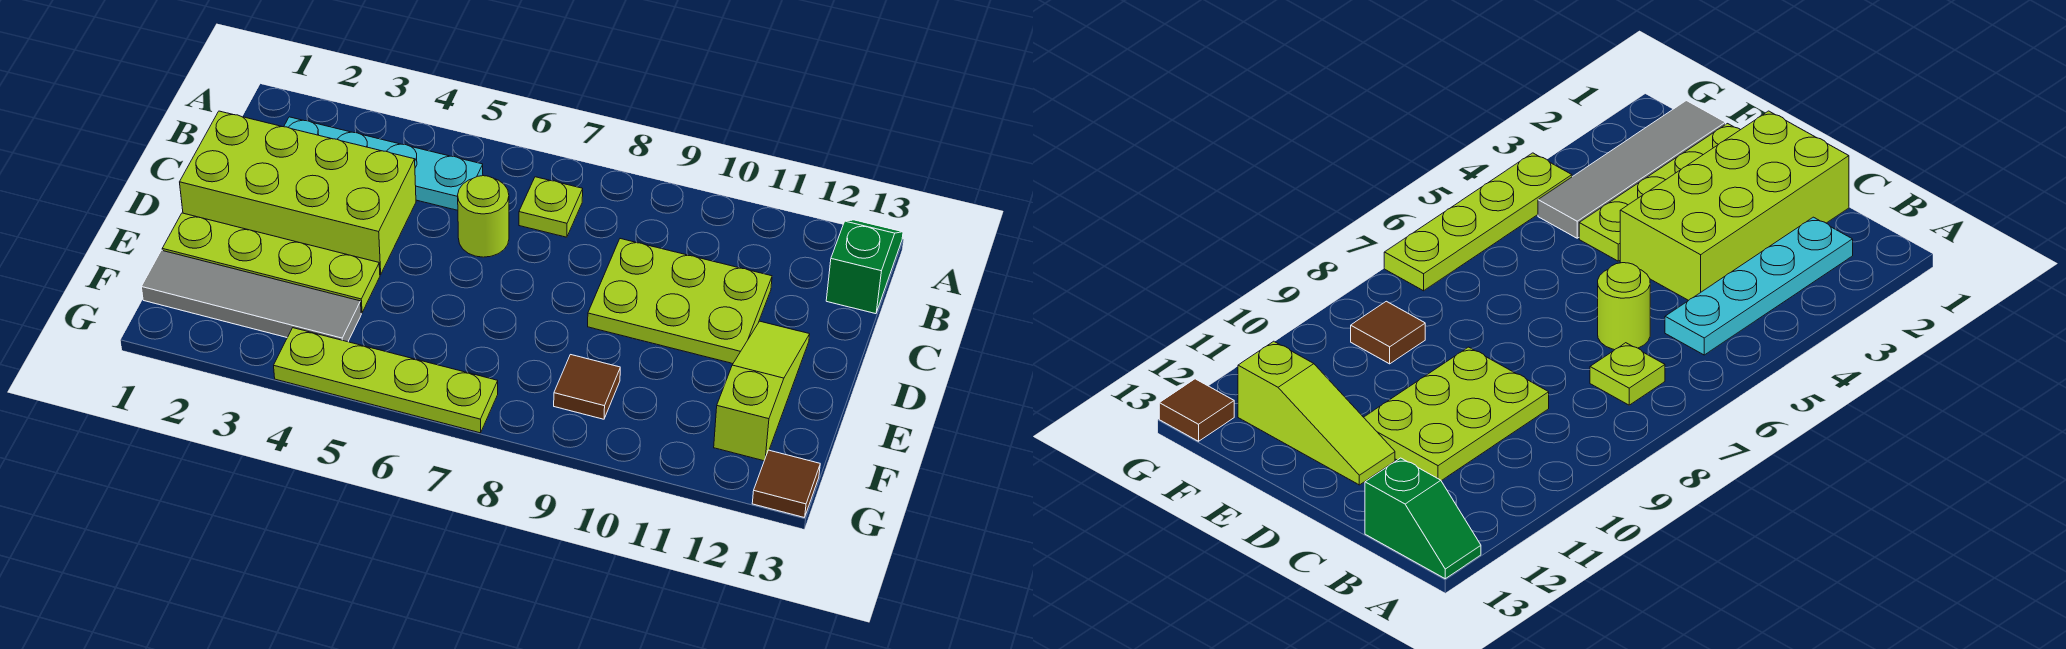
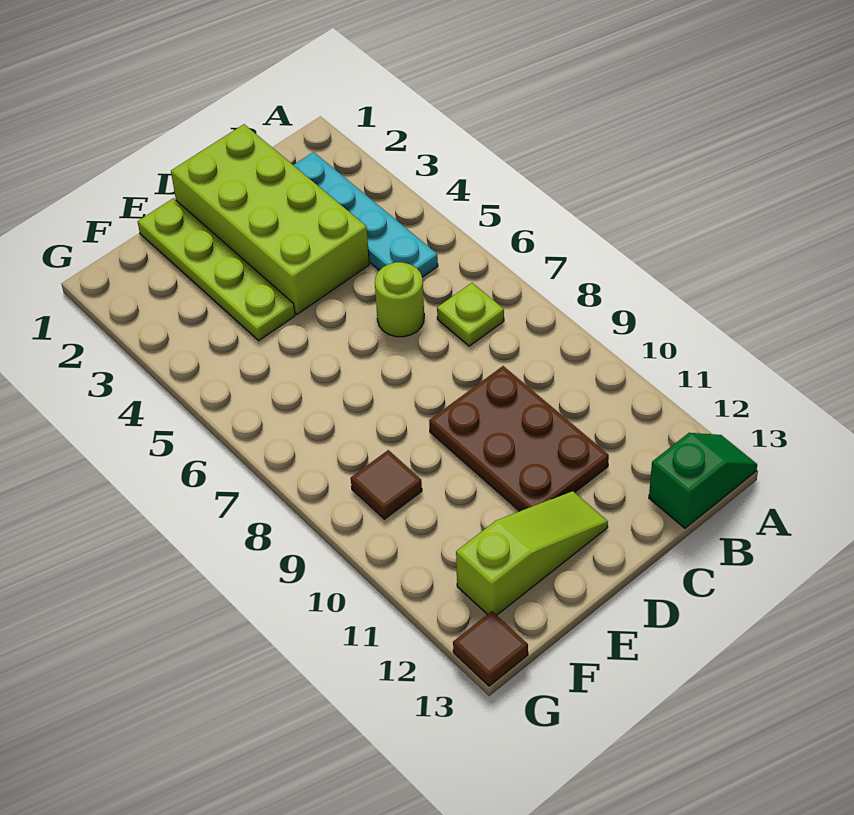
lime 2x3 plate [588,239,772,364] -> brown 2x3 plate [429,366,609,511]
grey 1x4 tile [142,250,361,342] -> none
lime 1x4 plate [274,328,498,433] -> none

